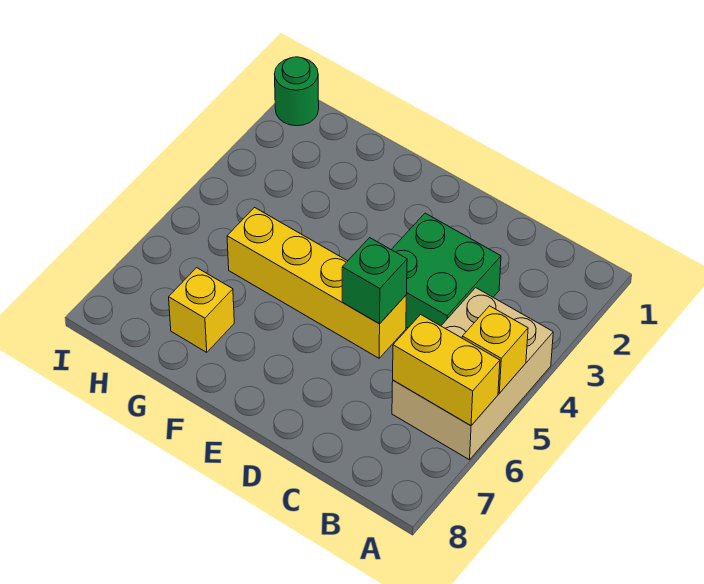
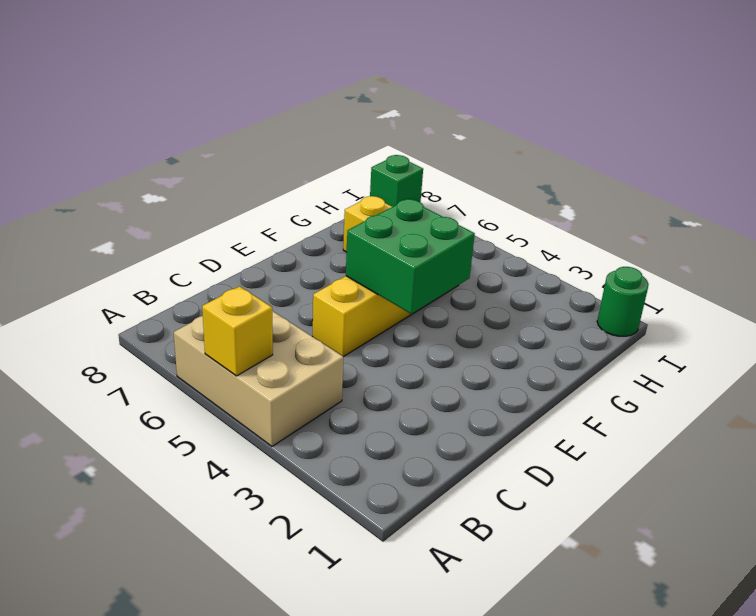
yellow 1x2 brick [393,314,500,426] -> none
green 2x2 brick [391,213,501,328] -> green 2x2 brick moved to [346,199,475,314]
green 1x1 brick [342,238,407,324] -> green 1x1 brick moved to [370,155,423,207]

